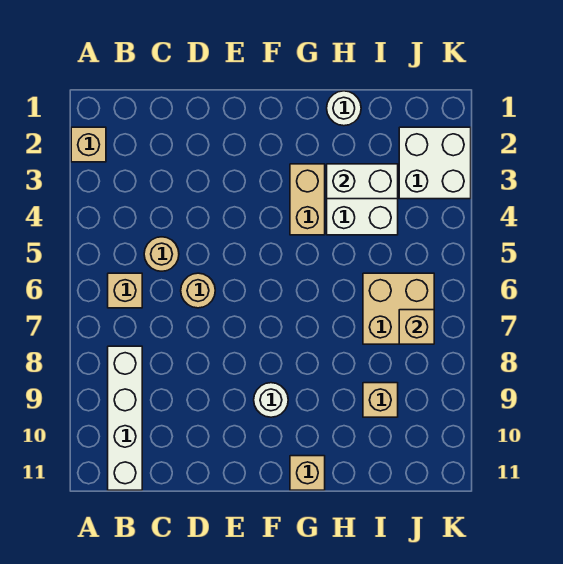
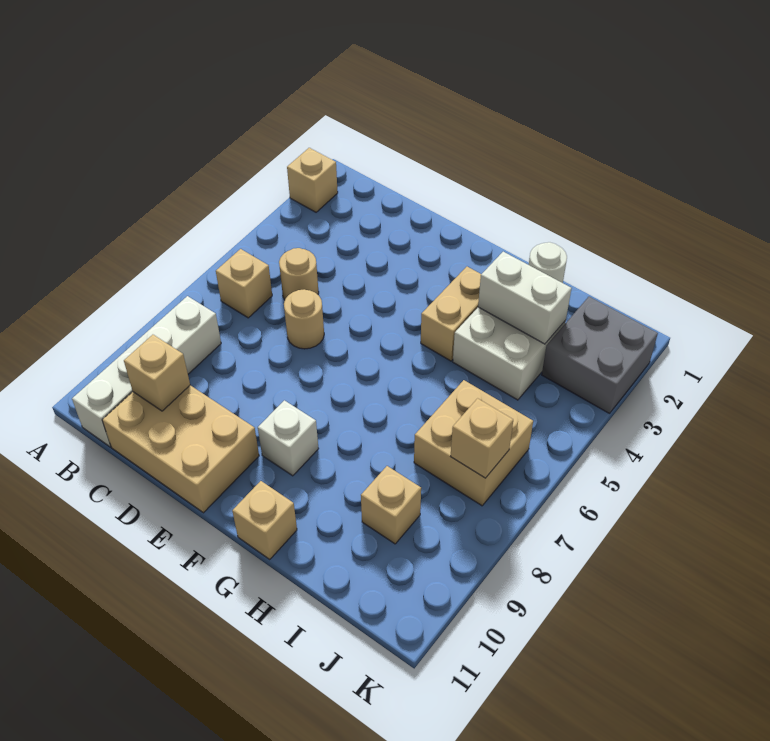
none -> tan 2x3 brick [102,385,259,513]
none -> tan 1x1 brick [124,335,190,411]
white 1x1 round brick [254,383,288,417] -> white 1x1 brick [258,400,319,476]
white 2x2 brick [399,127,471,199] -> grey 2x2 brick [542,297,658,414]

